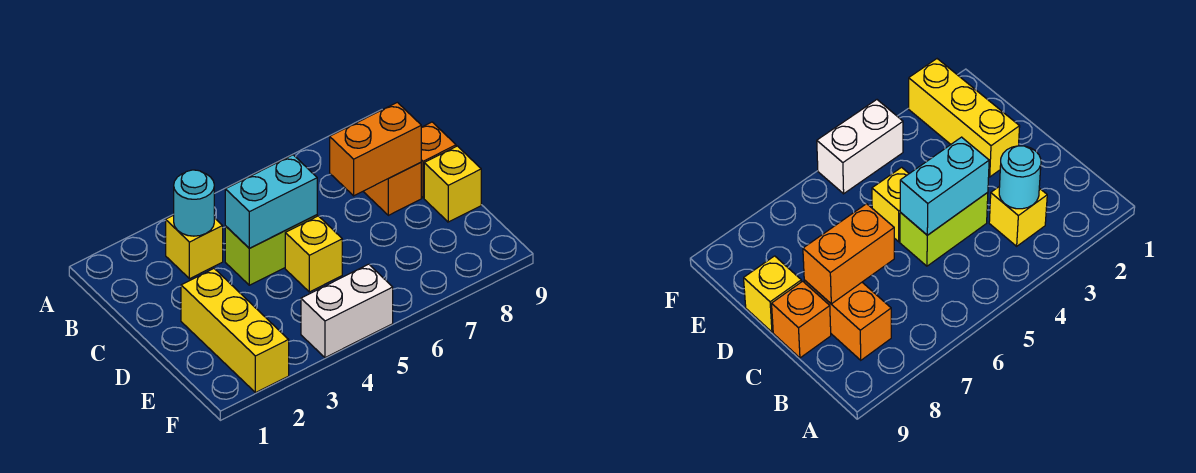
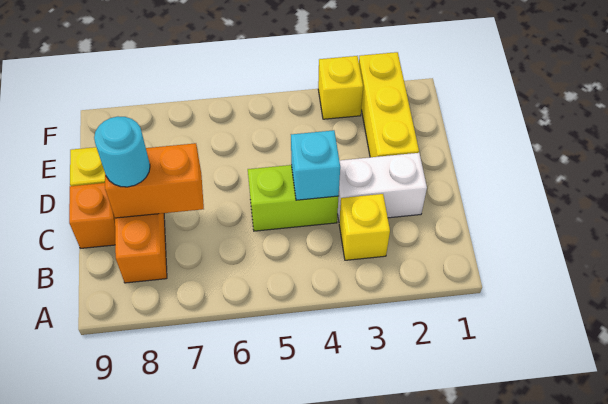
cyan 1x1 round brick [174,170,214,236] -> cyan 1x1 round brick moved to [94,116,150,187]
cyan 1x2 brick [225,155,317,248] -> cyan 1x1 brick [291,130,340,200]
yellow 1x1 brick [285,216,342,292] -> yellow 1x1 brick moved to [318,56,363,119]
white 1x2 brick [301,264,393,358] -> white 1x2 brick moved to [338,153,427,220]

